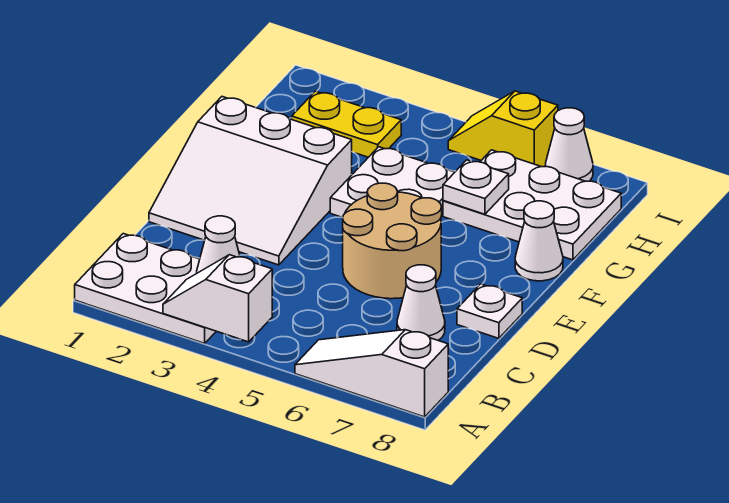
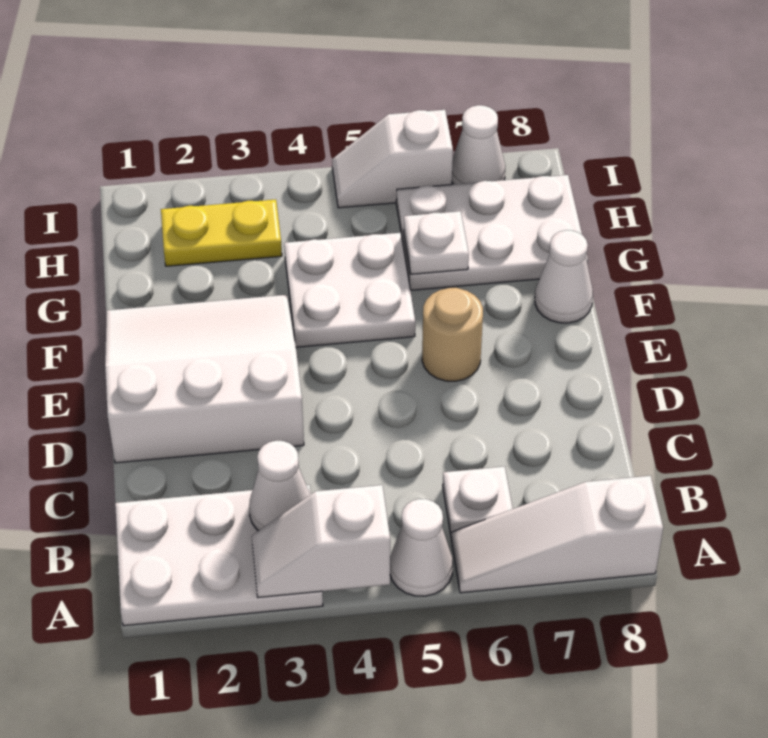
white 1x1 cone [397,265,445,340] -> white 1x1 cone moved to [390,499,453,596]
white 3x3 slope [149,97,352,265] -> white 3x3 slope turned to [105,295,304,463]
tan 2x2 round brick [343,183,442,299] -> tan 1x1 round brick [422,288,483,381]
white 1x1 plate [457,284,522,338] -> white 1x1 plate moved to [443,466,513,538]
yellow 1x2 slope [448,91,558,167] -> white 1x2 slope [332,110,453,208]

